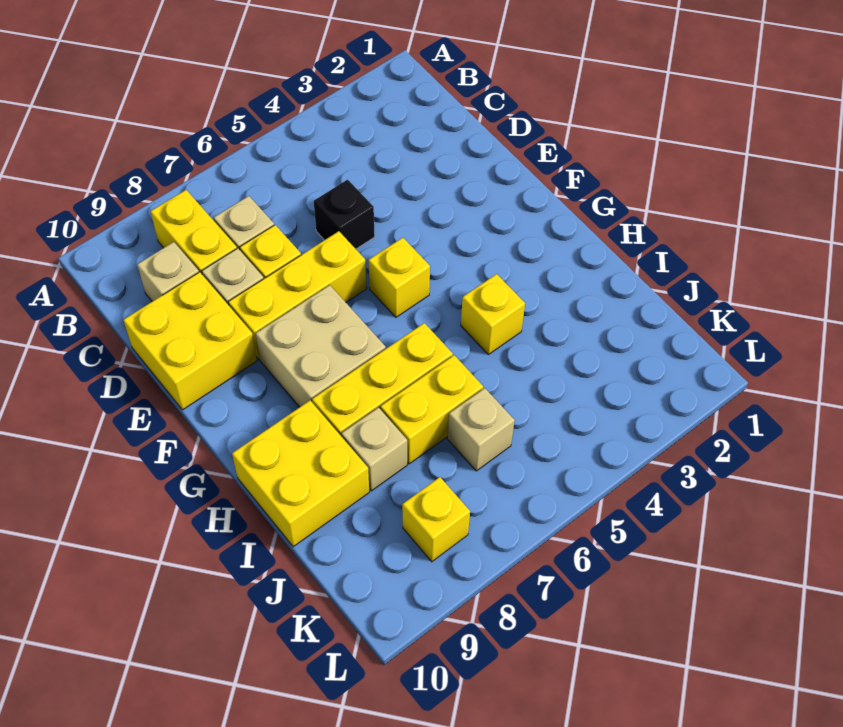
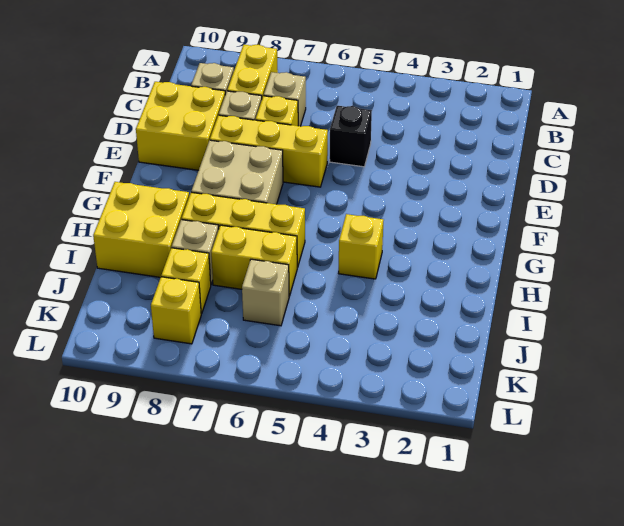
yellow 1x1 brick [368,238,430,317] -> yellow 1x1 brick moved to [161,248,211,314]

